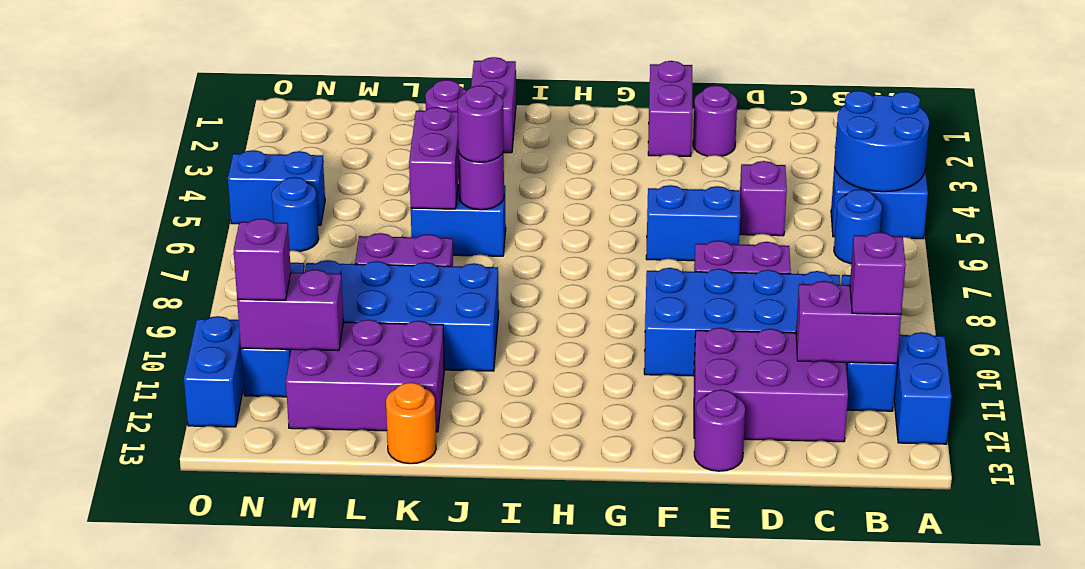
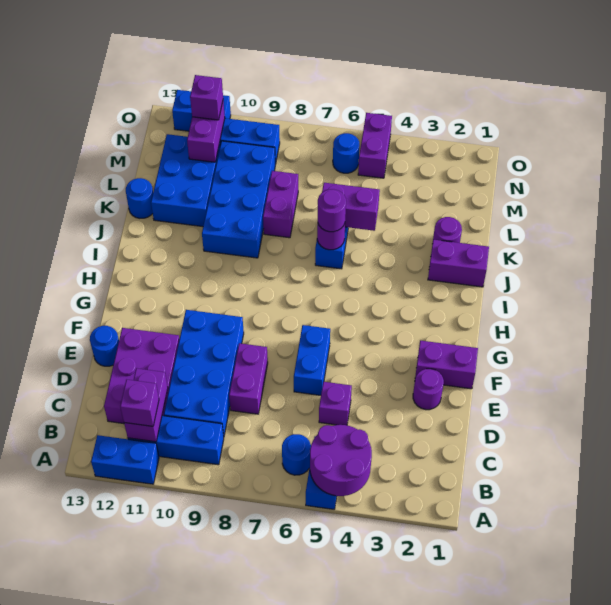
blue 2x2 round brick [834,91,929,192] -> purple 2x2 round brick [310,425,372,496]
purple 1x1 round brick [694,390,745,471] -> blue 1x1 round brick [90,326,119,366]
purple 2x3 brick [286,320,444,432] -> blue 2x3 brick [151,134,220,227]
orange 1x1 round brick [386,382,436,464] -> blue 1x1 round brick [126,178,153,218]
blue 1x2 brick [228,150,325,225] -> purple 1x2 brick [358,113,392,178]

